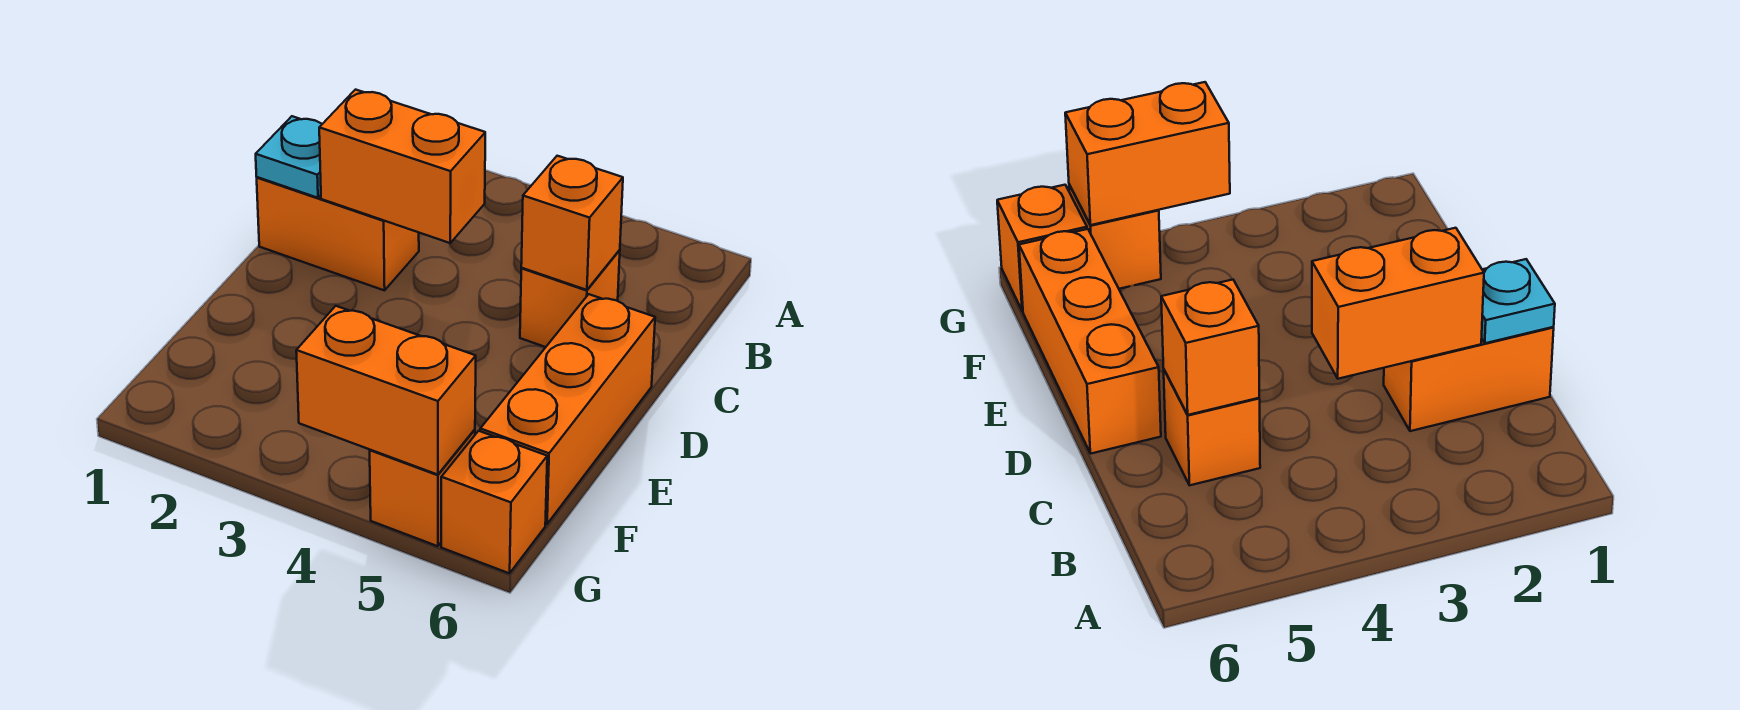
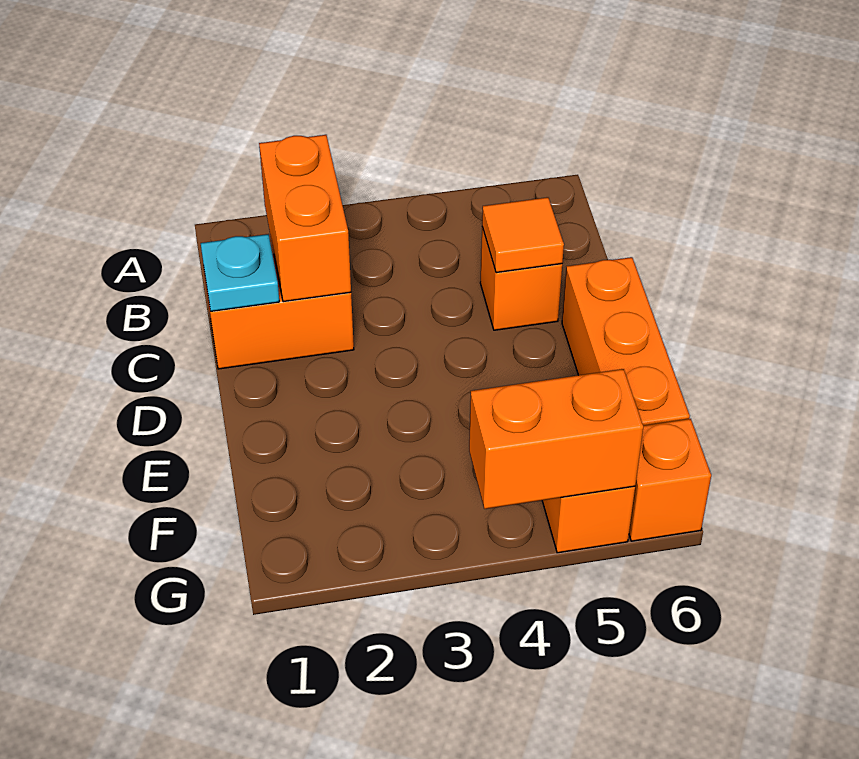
orange 1x2 brick [319,90,485,243] -> orange 1x2 brick turned to [259,135,351,302]
orange 1x1 brick [521,156,623,290] -> orange 1x1 tile [482,197,564,273]

